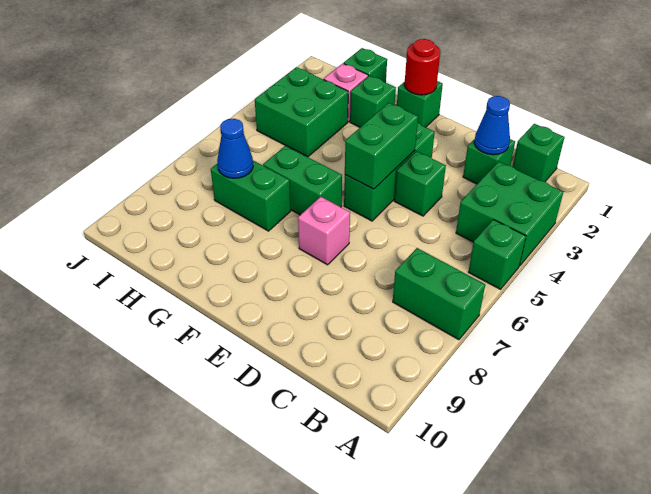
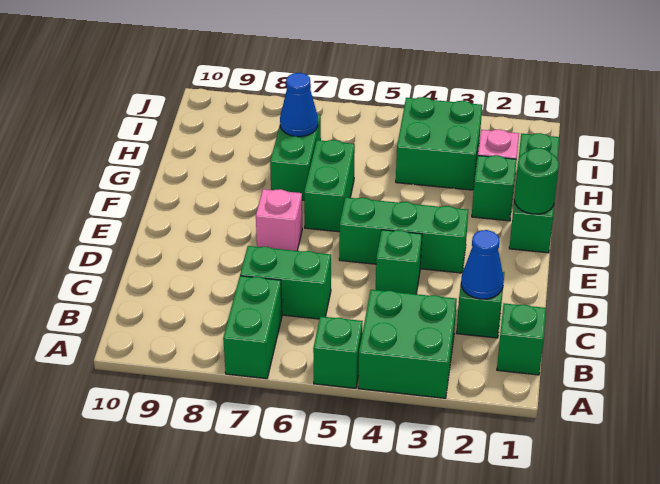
green 1x2 brick [345,103,418,189] -> green 1x2 brick moved to [240,246,331,319]
red 1x1 round brick [404,39,440,95] -> green 1x1 round brick [514,148,559,214]

